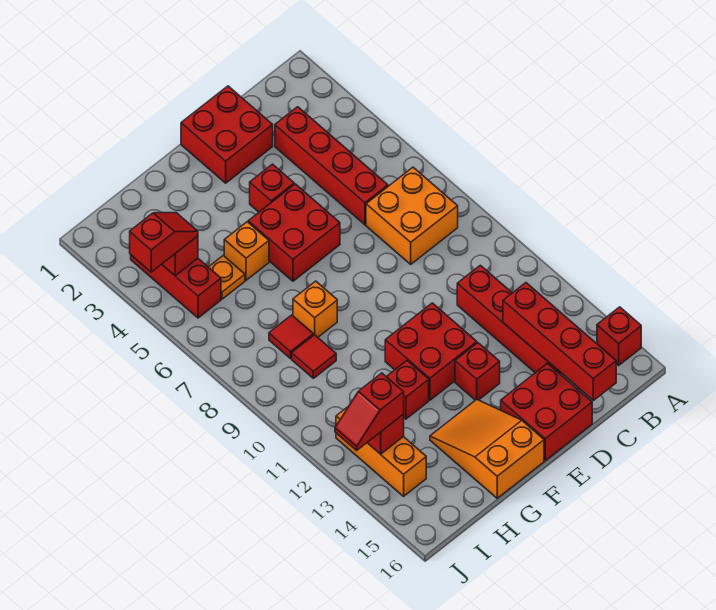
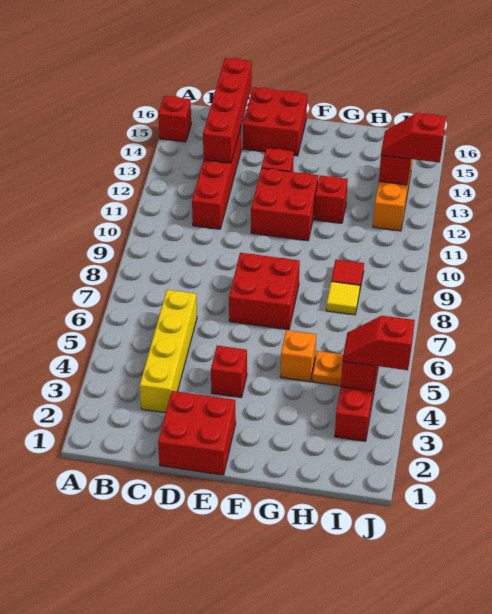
orange 2x2 brick [366,167,458,264] -> none
red 1x4 brick [275,107,388,225] -> yellow 1x4 brick [140,290,197,413]
red 2x2 brick [248,184,340,281] -> red 2x2 brick moved to [229,253,300,330]
orange 2x3 slope [430,399,544,498] -> none
orange 1x1 brick [293,281,337,337] -> none
red 1x1 tile [269,315,313,359] -> yellow 1x1 tile [326,282,360,315]
red 1x2 slope [335,373,404,450] -> red 1x2 slope turned to [381,113,446,163]

